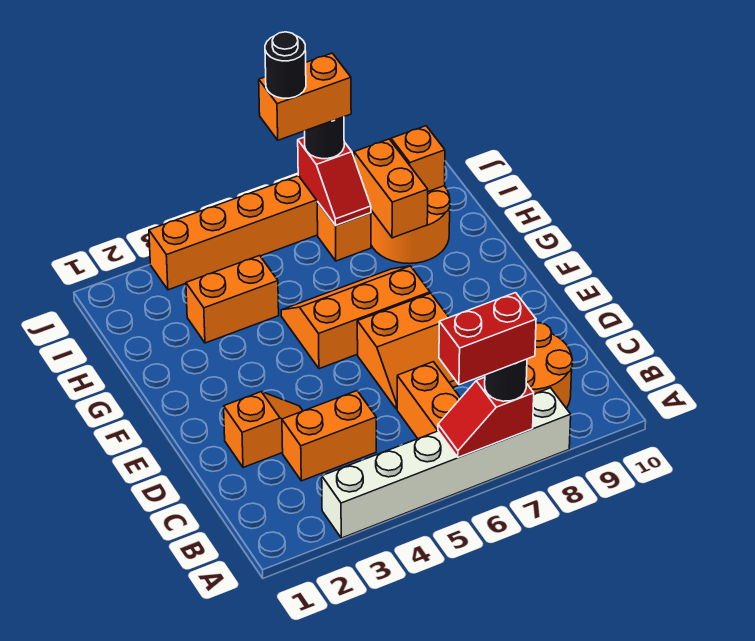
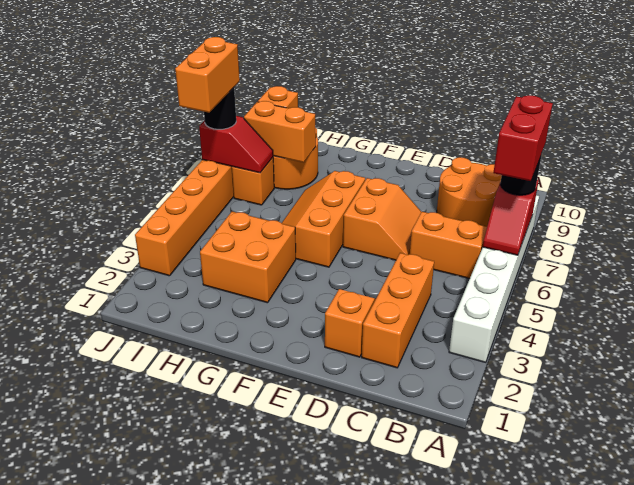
orange 1x2 brick [282,391,376,481] -> orange 1x3 brick [362,253,434,368]
orange 1x2 brick [186,255,279,343] -> orange 2x2 brick [200,212,296,303]
black 1x1 round brick [265,32,306,98] -> none

